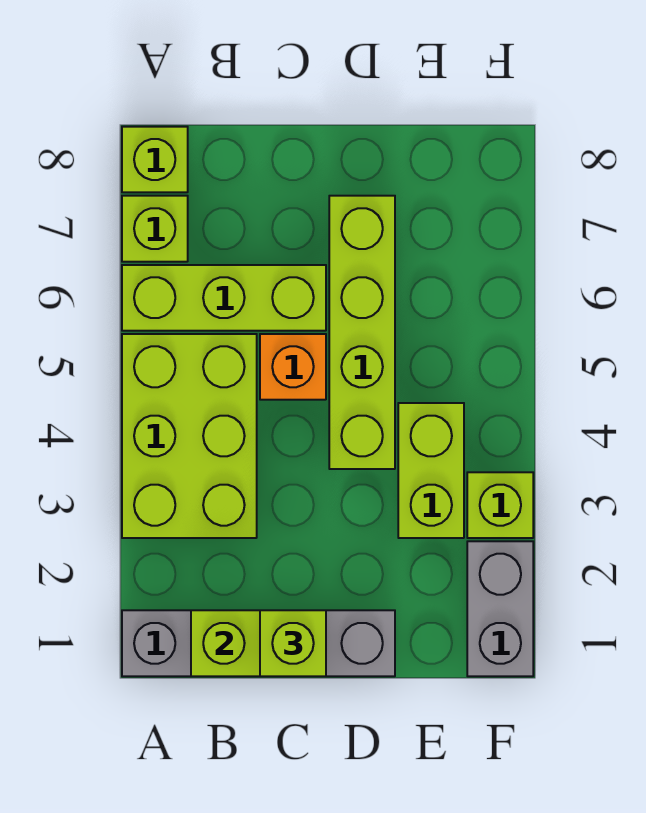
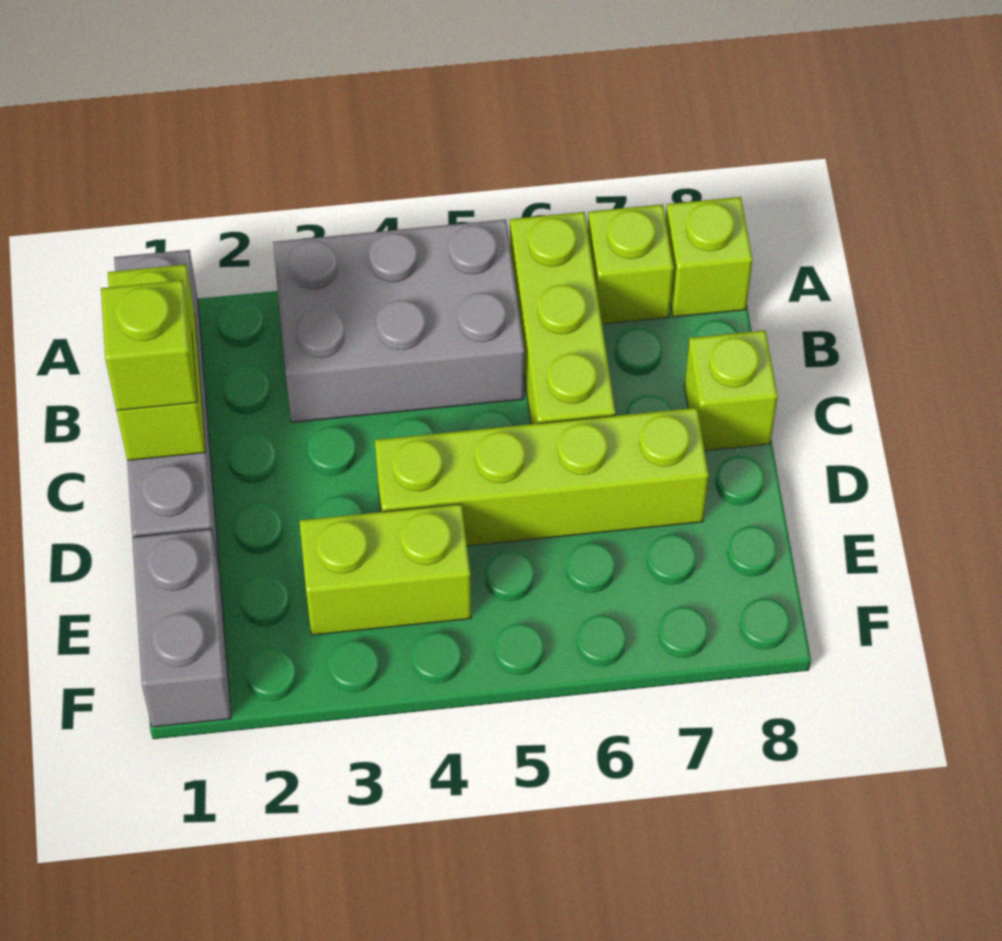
lime 2x3 brick [122,334,257,538] -> grey 2x3 brick [273,219,524,422]
orange 1x1 brick [260,334,326,400] -> none
grey 1x2 brick [467,541,533,676] -> grey 1x2 brick turned to [132,529,231,727]
lime 1x1 brick [467,472,533,538] -> lime 1x1 brick moved to [684,330,778,451]

